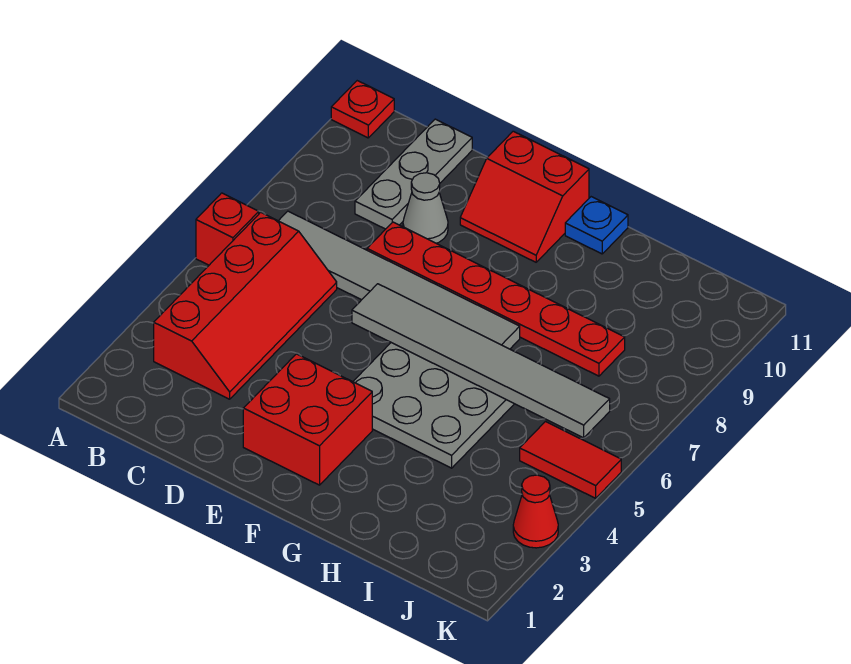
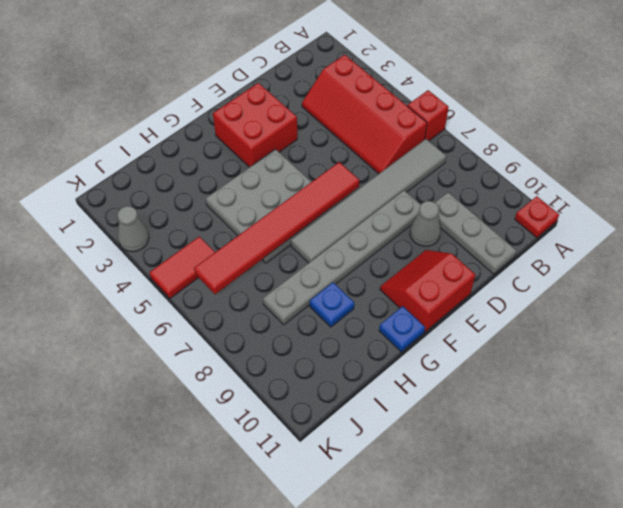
red 1x6 plate [367,222,625,376] -> grey 1x6 plate [263,190,421,325]
grey 1x6 tile [352,284,610,438] -> red 1x6 tile [194,162,359,294]
none -> blue 1x1 plate [310,283,354,327]
red 1x1 cone [513,475,558,548] -> grey 1x1 cone [117,206,149,252]

